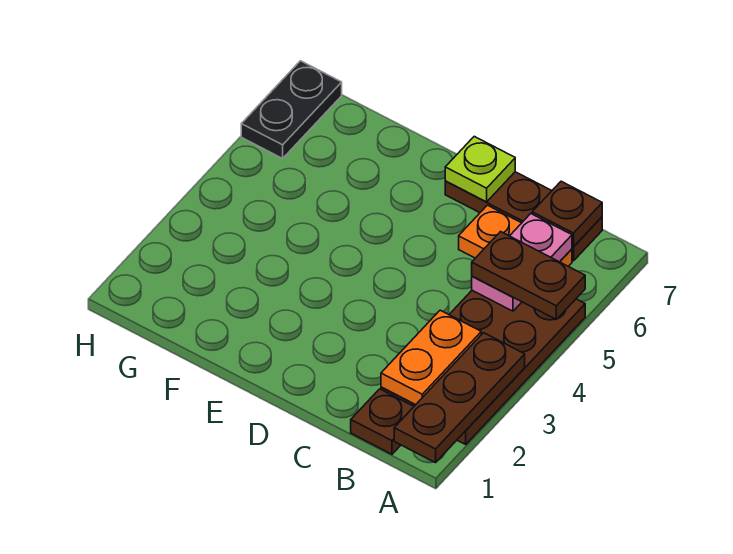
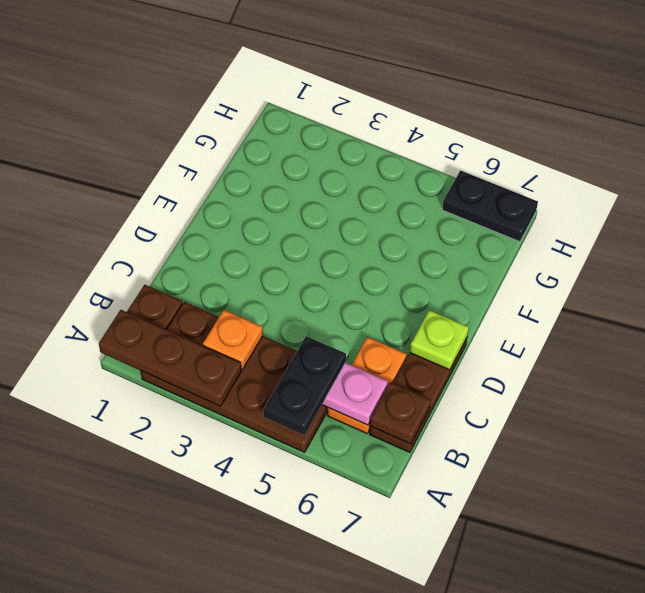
brown 1x2 plate [472,232,585,319] -> black 1x2 plate [264,336,346,435]
orange 1x2 plate [381,310,481,405] -> orange 1x1 plate [203,310,263,370]

